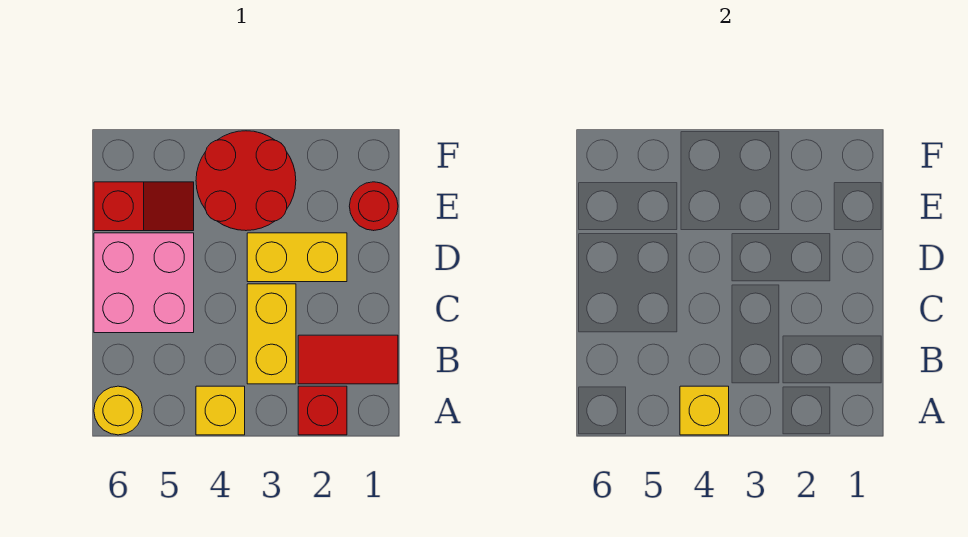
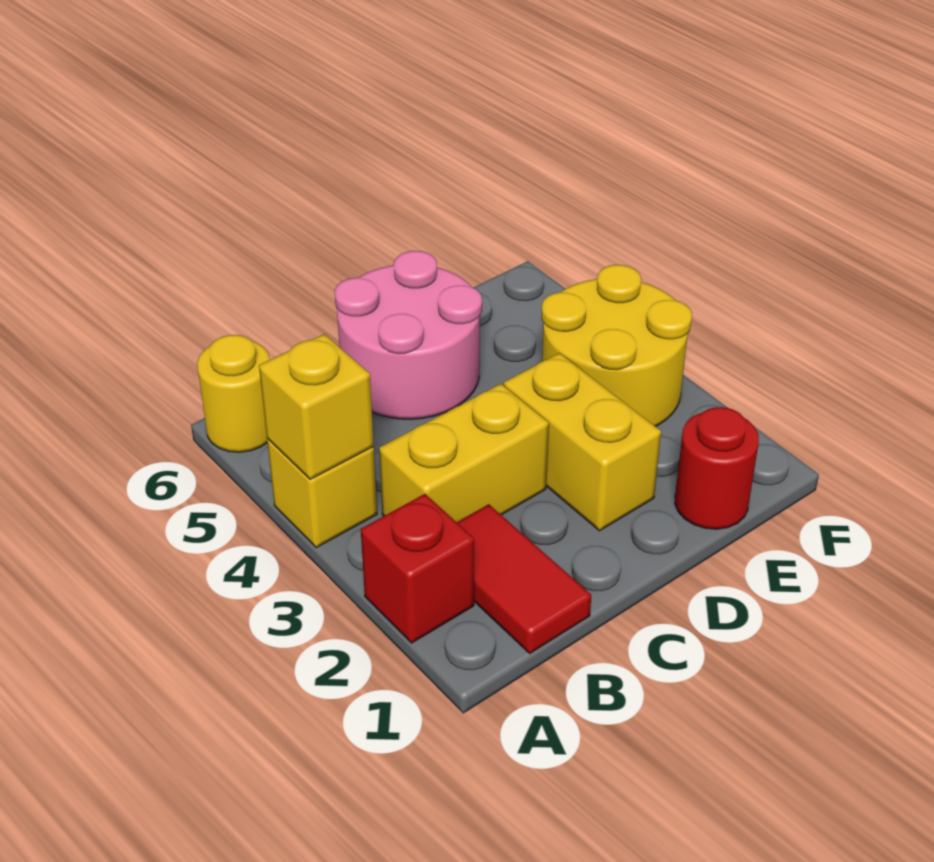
pink 2x2 brick [94,233,194,333] -> pink 2x2 round brick [335,251,482,419]
red 2x2 round brick [196,131,296,231] -> yellow 2x2 round brick [541,265,692,427]
red 1x2 slope [94,182,194,231] -> none

